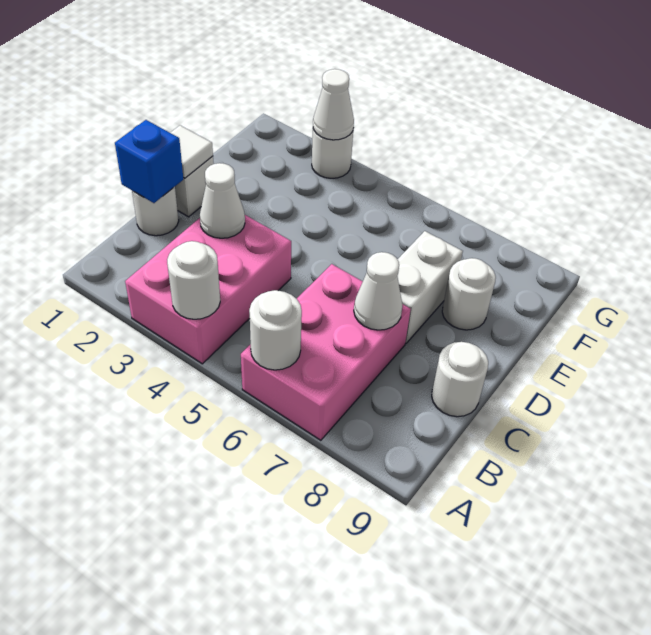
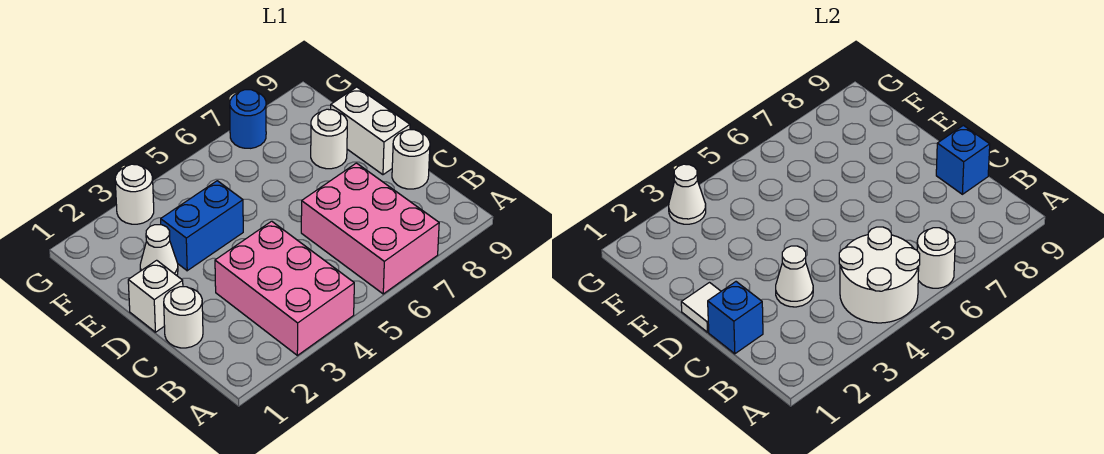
white 1x1 round brick [167,241,220,319] -> white 2x2 round brick [839,227,920,323]
white 1x1 cone [354,252,403,330] -> white 1x1 cone moved to [140,225,178,275]
none -> blue 1x1 brick [936,125,990,194]
white 1x2 brick [397,231,463,343] -> white 1x2 brick moved to [331,87,410,175]
none -> blue 1x2 brick [161,181,243,271]
none -> blue 1x1 round brick [230,90,266,148]

